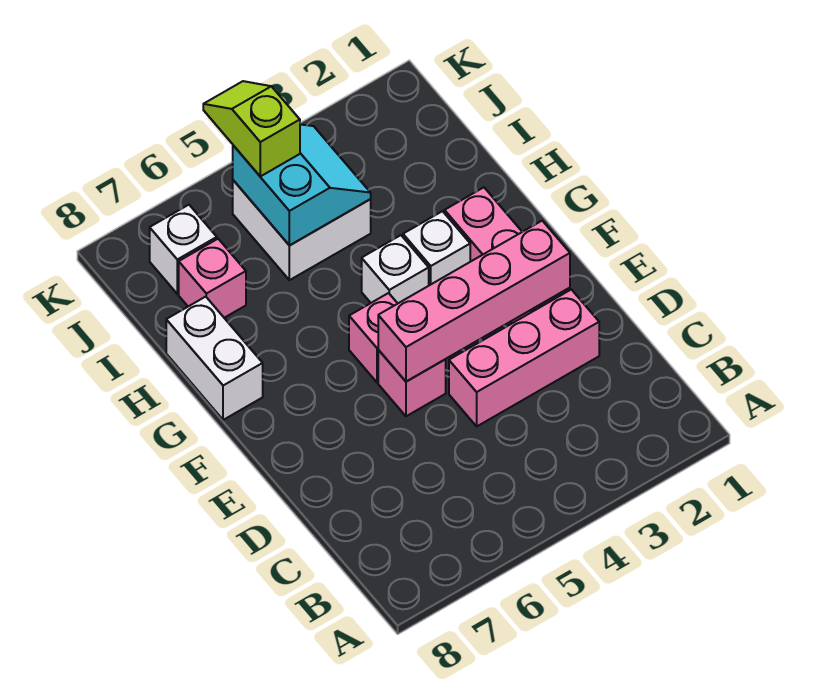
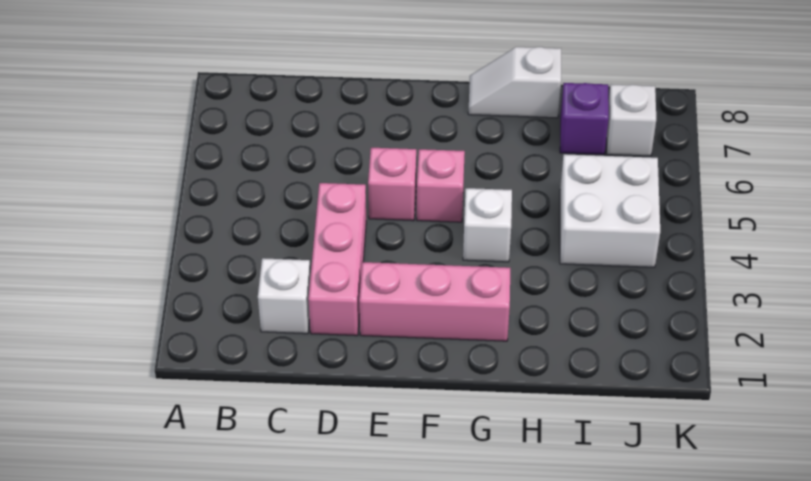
pink 1x4 brick [378,221,570,382] -> none
white 1x1 brick [403,211,470,285] -> white 1x1 brick moved to [258,258,311,334]
white 1x2 brick [166,297,263,420] -> white 1x2 slope [468,47,561,118]
cyan 2x2 slope [233,125,371,246] -> none
pink 1x1 brick [179,239,246,318] -> purple 1x1 brick [560,83,609,155]
lime 1x2 slope [203,81,300,176] -> none

